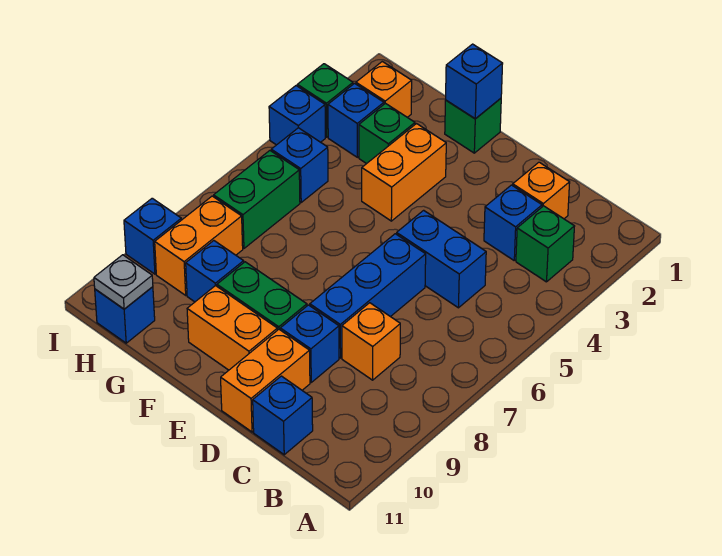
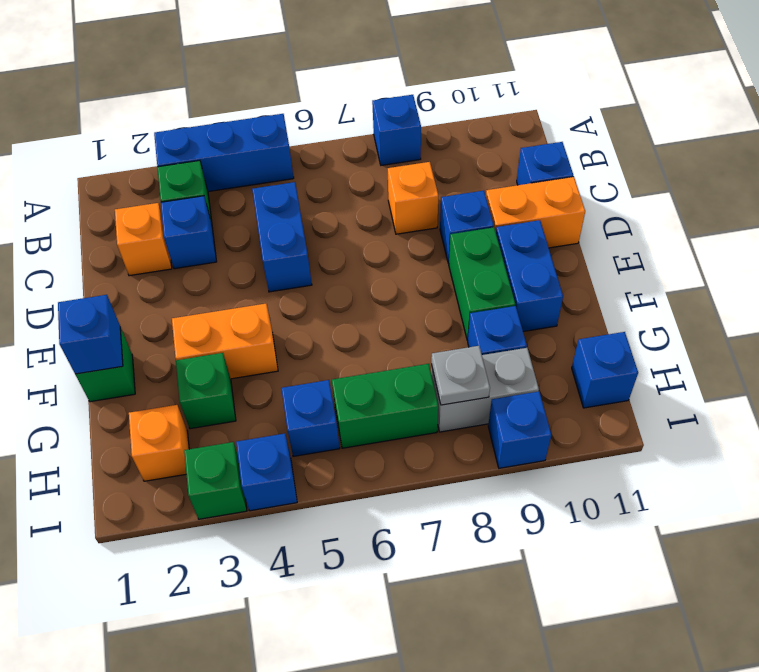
blue 1x3 brick [310,234,426,358] -> blue 1x3 brick moved to [154,114,294,192]
orange 1x2 brick [187,286,277,370] -> blue 1x2 brick [496,220,563,332]
blue 1x1 brick [328,83,384,157] -> blue 1x1 brick moved to [372,95,421,165]
orange 1x2 brick [155,196,243,295] -> grey 1x2 brick [431,348,539,432]
grey 1x1 plate [94,255,153,309] -> grey 1x1 plate moved to [431,346,490,405]

